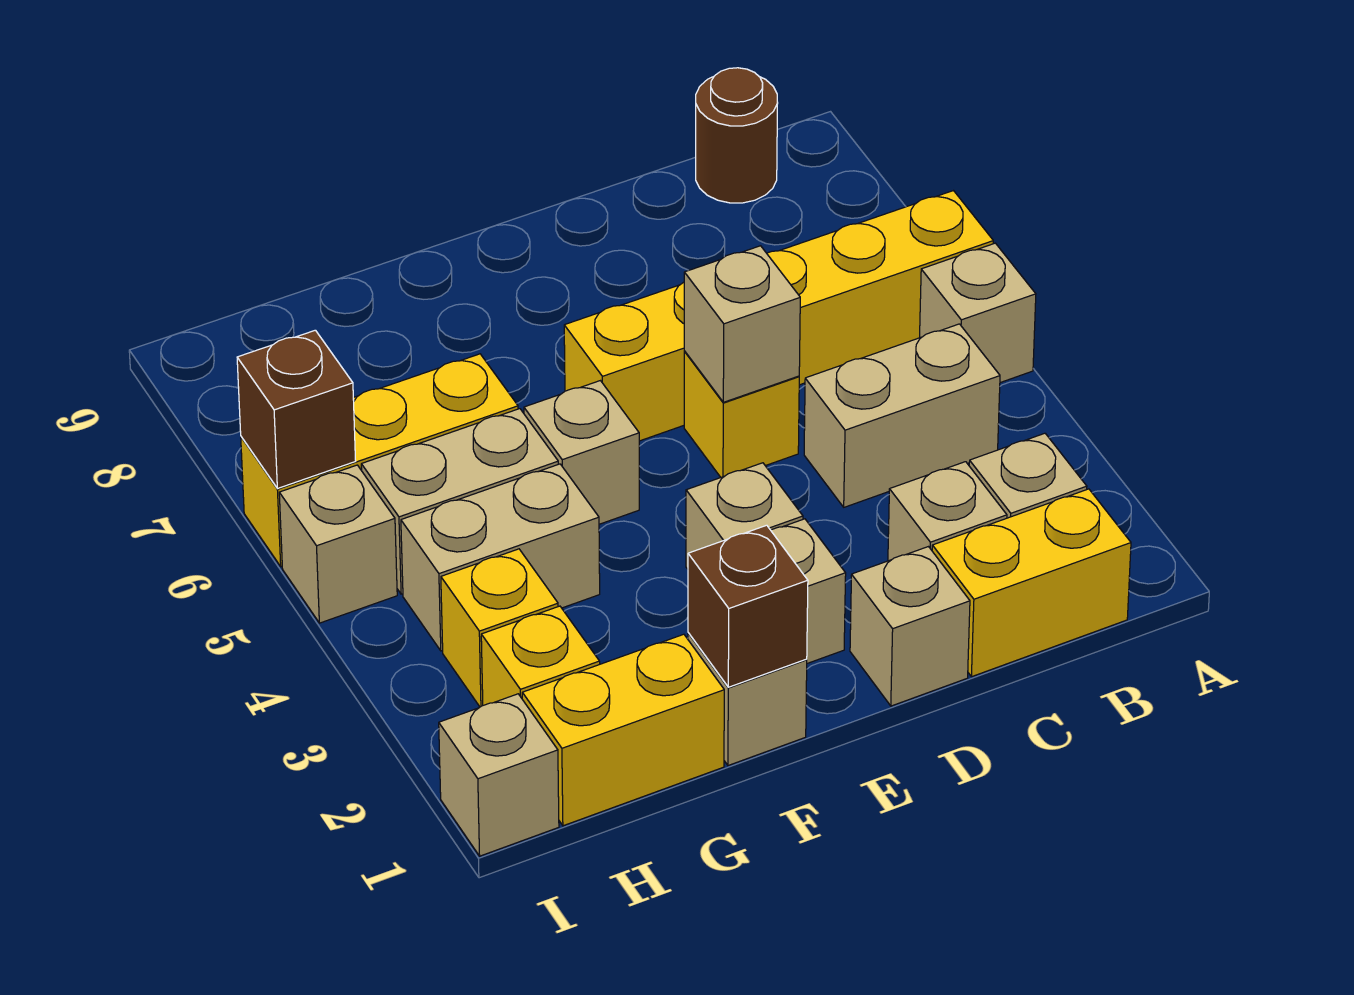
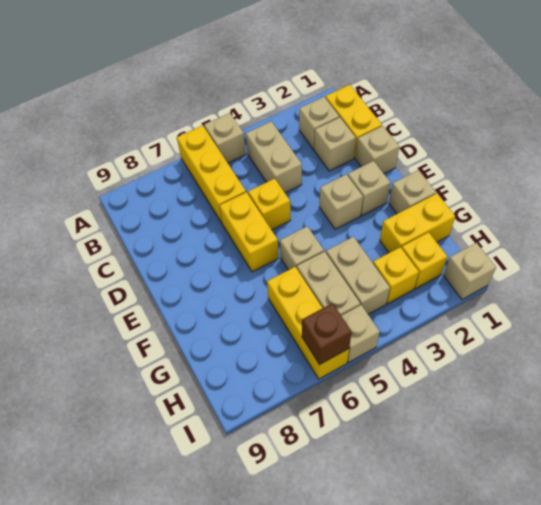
brown 1x1 round brick [696,68,778,203] -> none
tan 1x1 brick [684,246,800,402] -> none
brown 1x1 brick [688,525,808,687] -> none
yellow 1x2 brick [522,634,724,826] -> yellow 1x2 brick turned to [380,194,455,253]

